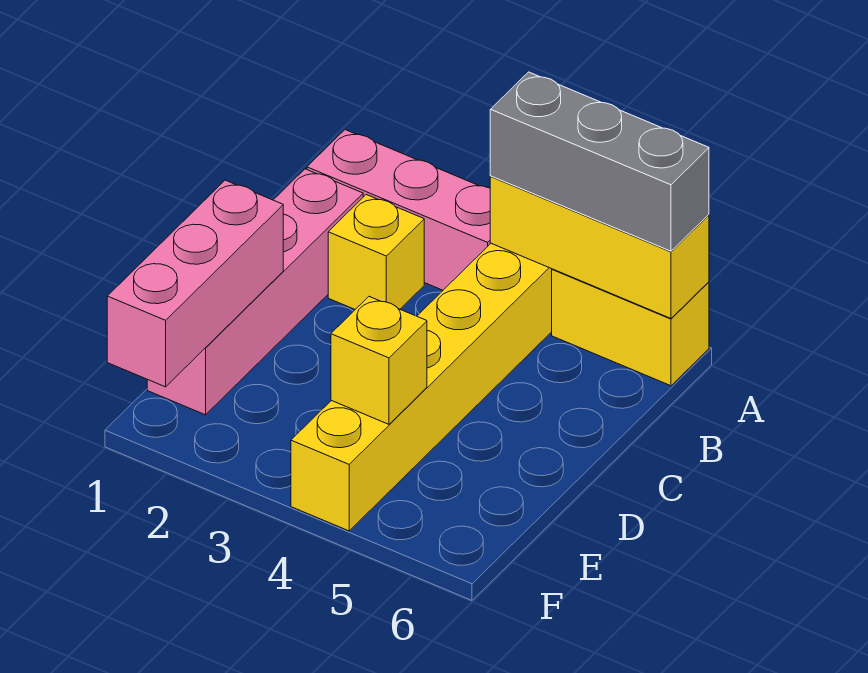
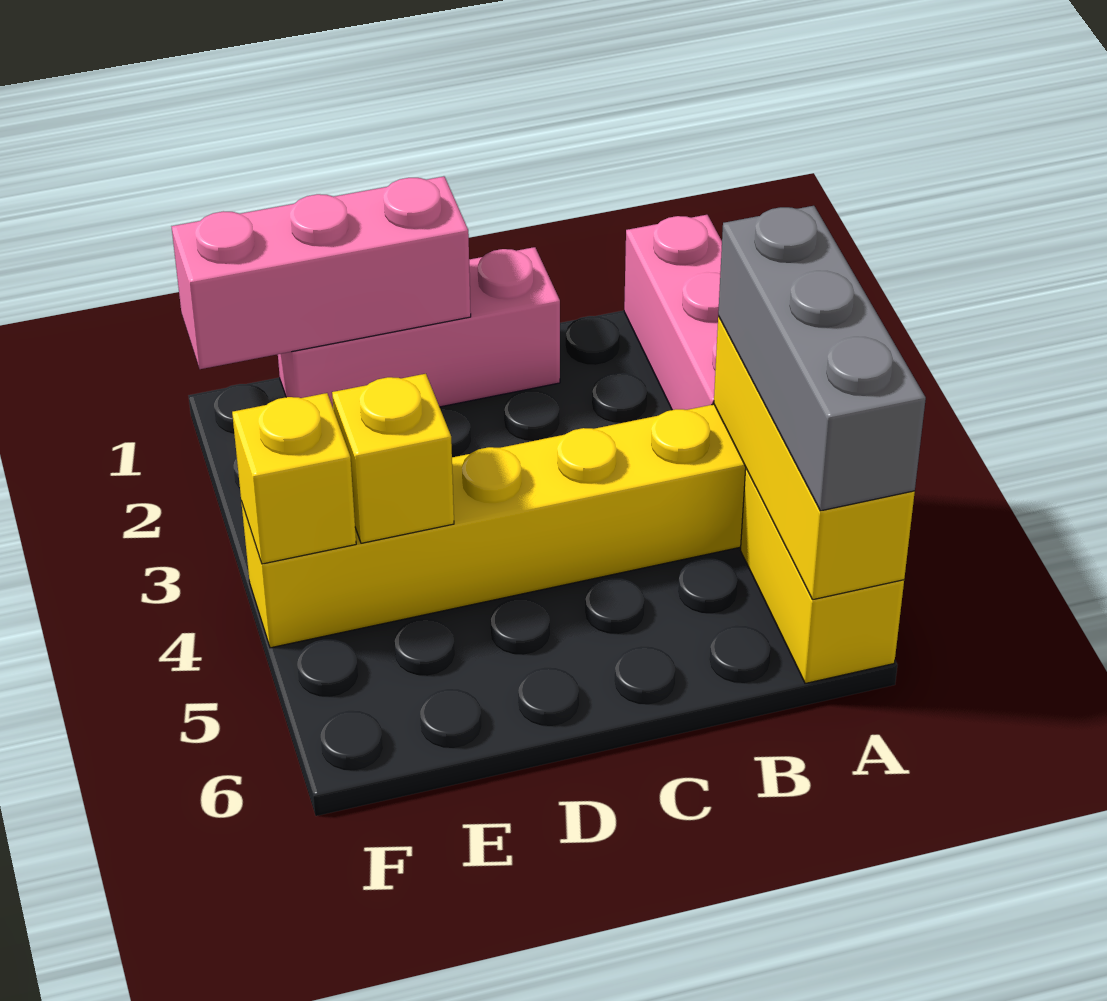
pink 1x4 brick [147,169,363,415] -> pink 1x3 brick [278,247,560,407]
yellow 1x1 brick [328,195,424,309] -> yellow 1x1 brick moved to [232,393,356,564]

